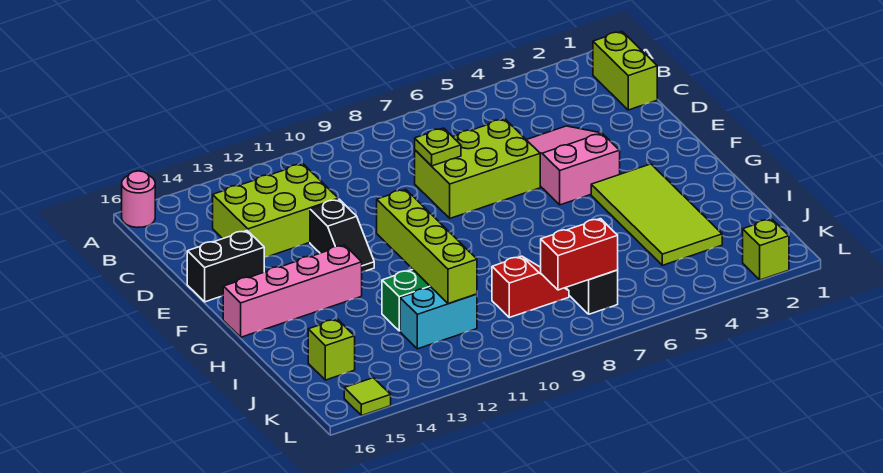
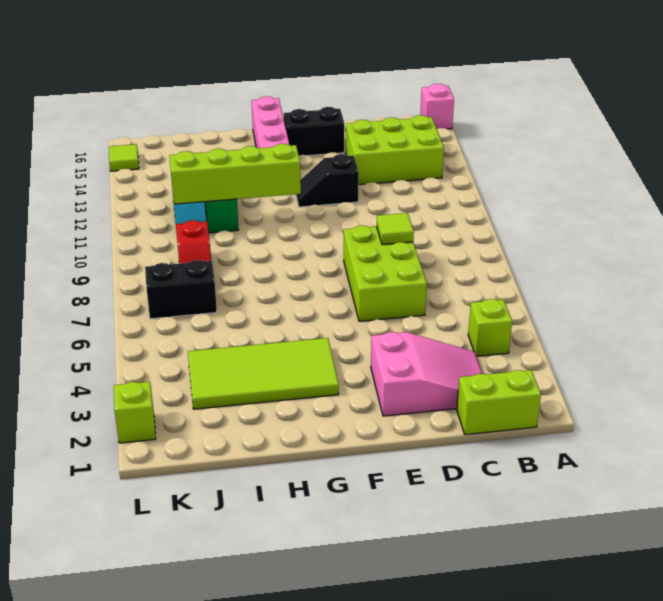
pink 1x1 round brick [122,171,155,227] -> pink 1x1 brick [420,84,454,129]
lime 2x3 brick [213,164,338,258] -> lime 2x3 brick turned to [346,115,444,185]
pink 2x3 slope [527,126,620,205] -> pink 2x3 slope moved to [371,332,483,416]
lime 1x1 plate [415,128,461,166] -> lime 1x1 tile [376,213,414,245]
black 1x2 brick [187,231,264,302] -> black 1x2 brick turned to [284,107,345,156]
lime 1x1 brick [308,319,355,380] -> lime 1x1 brick moved to [468,299,512,356]
red 1x2 brick [541,219,618,290] -> none

